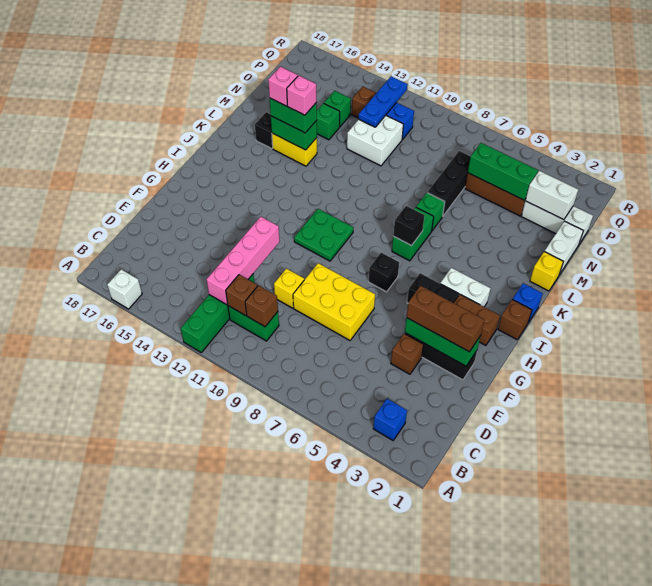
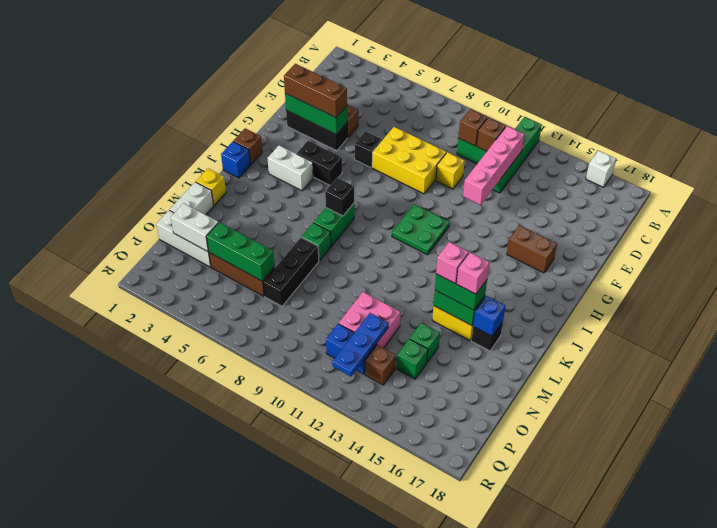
blue 1x1 brick [373,399,407,440] -> blue 1x1 brick moved to [473,296,505,336]
brown 1x2 brick [454,294,500,346] -> brown 1x2 brick moved to [507,225,557,273]
black 1x1 brick [369,253,399,292] -> black 1x1 brick moved to [355,131,382,168]
white 2x2 brick [347,115,403,166] -> pink 2x2 brick [339,292,401,348]

